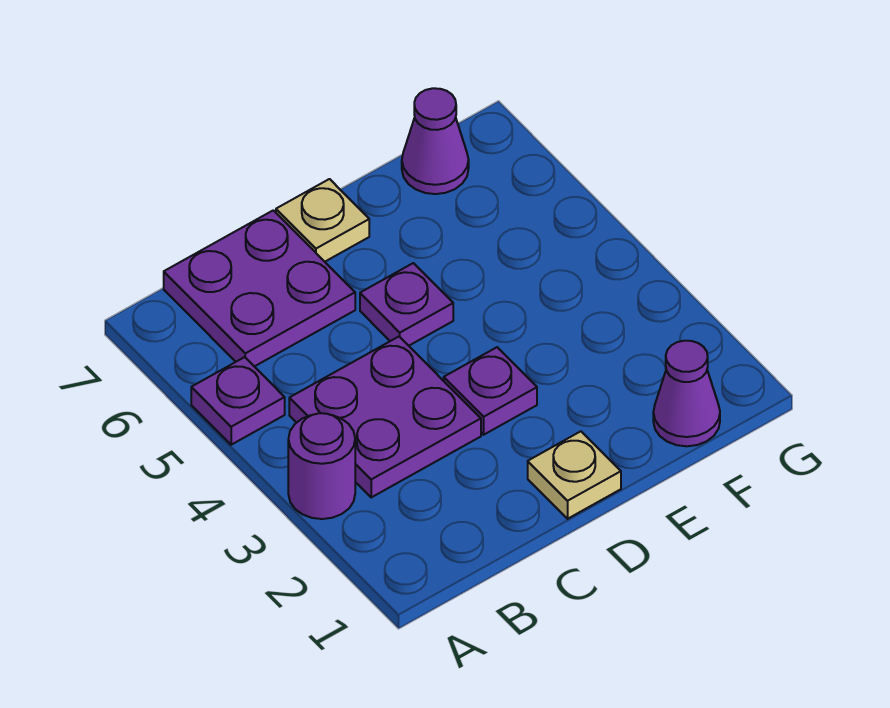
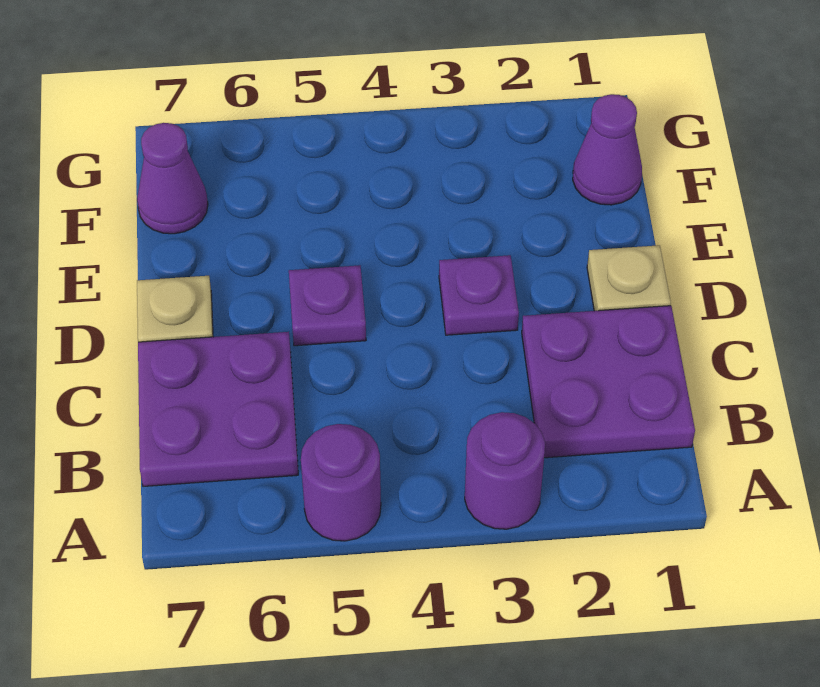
purple 1x1 plate [191,357,285,445] -> purple 1x1 round brick [301,424,381,541]
purple 2x2 plate [289,337,481,497] -> purple 2x2 plate moved to [522,306,695,458]

